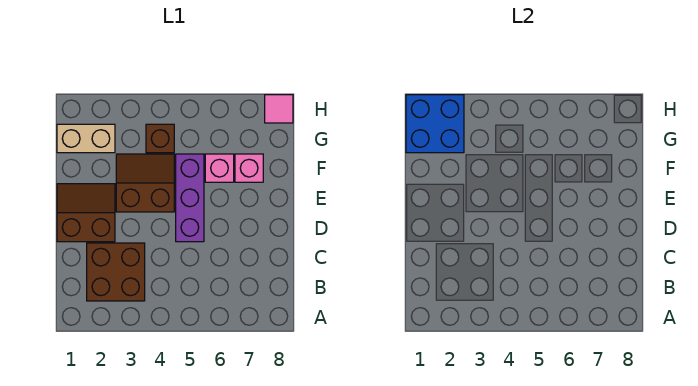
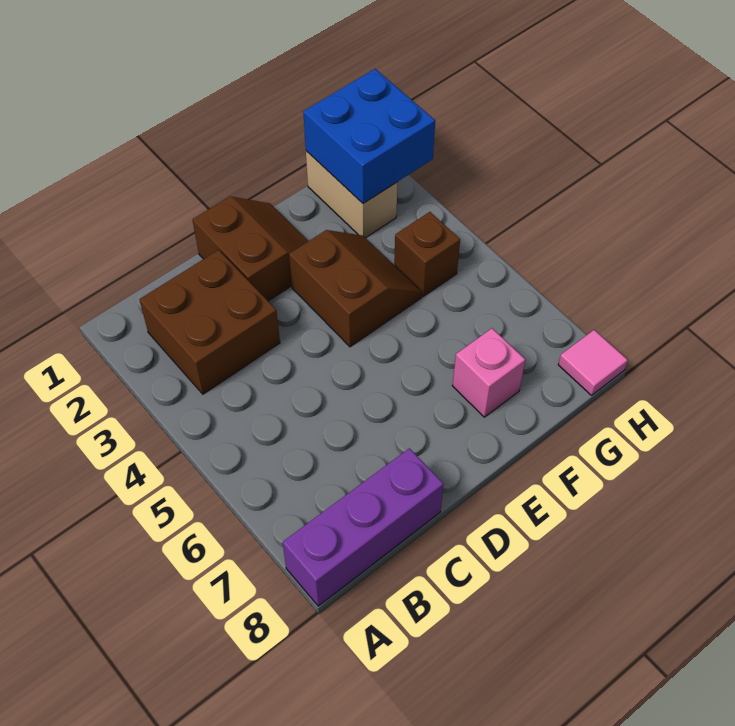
purple 1x3 brick [176,154,204,242] -> purple 1x3 brick moved to [283,448,444,606]
pink 1x1 brick [205,154,234,182] -> none

